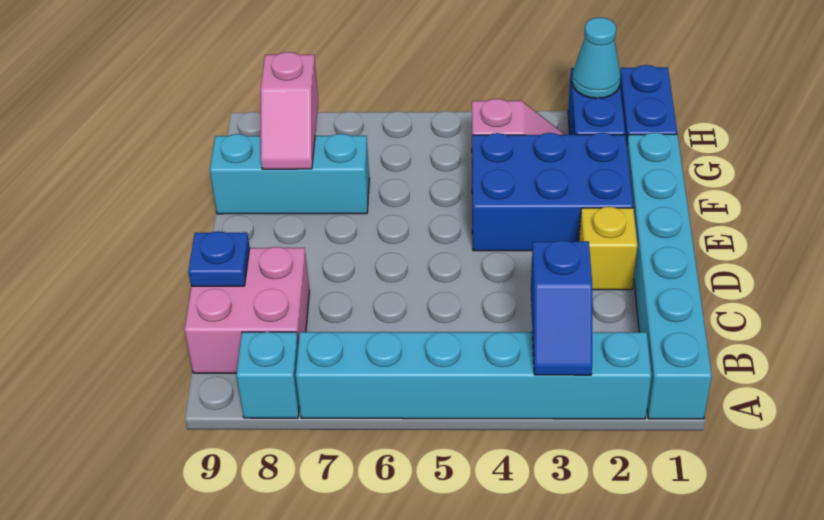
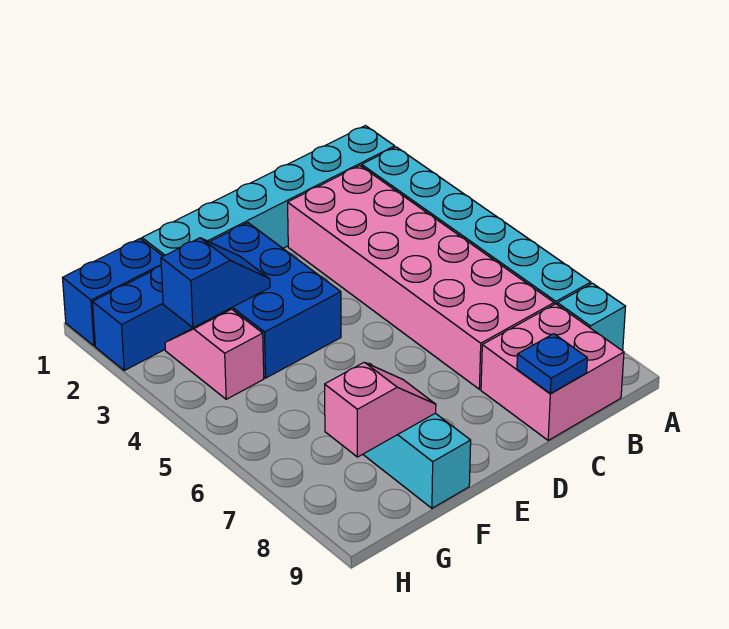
blue 1x2 slope [531,240,592,375] -> blue 1x2 slope moved to [161,238,270,328]
none -> pink 2x6 brick [288,166,554,389]
yellow 1x1 brick [579,207,637,290] -> none
cyan 1x1 cone [572,17,621,98] -> none

